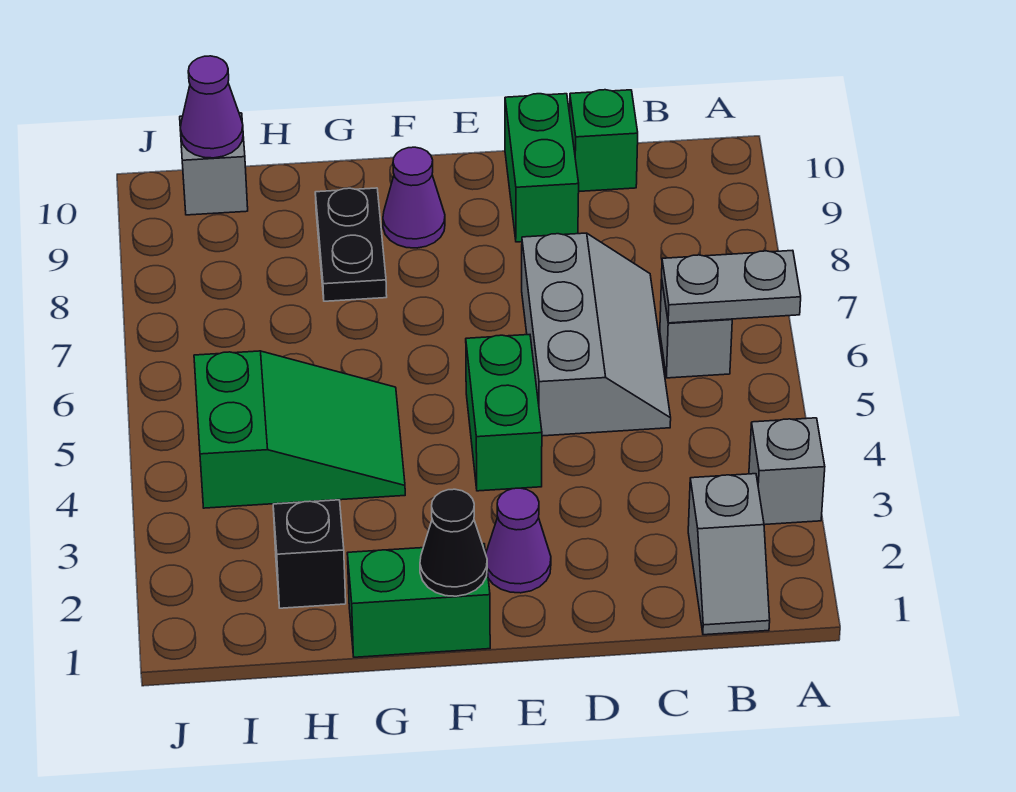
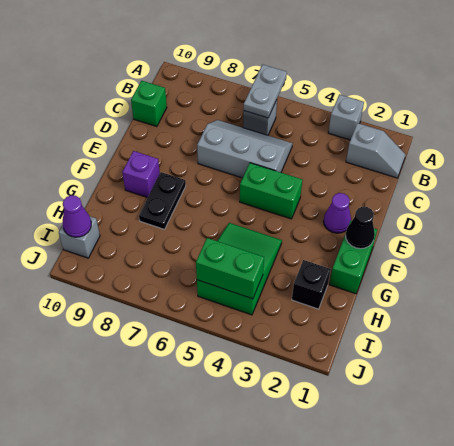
green 1x2 brick [505,94,579,242] -> green 1x2 brick moved to [196,238,264,299]
purple 1x1 cone [383,147,445,248] -> purple 1x1 brick [122,151,160,198]
black 1x2 plate [315,188,387,301] -> black 1x2 plate turned to [139,172,186,229]

